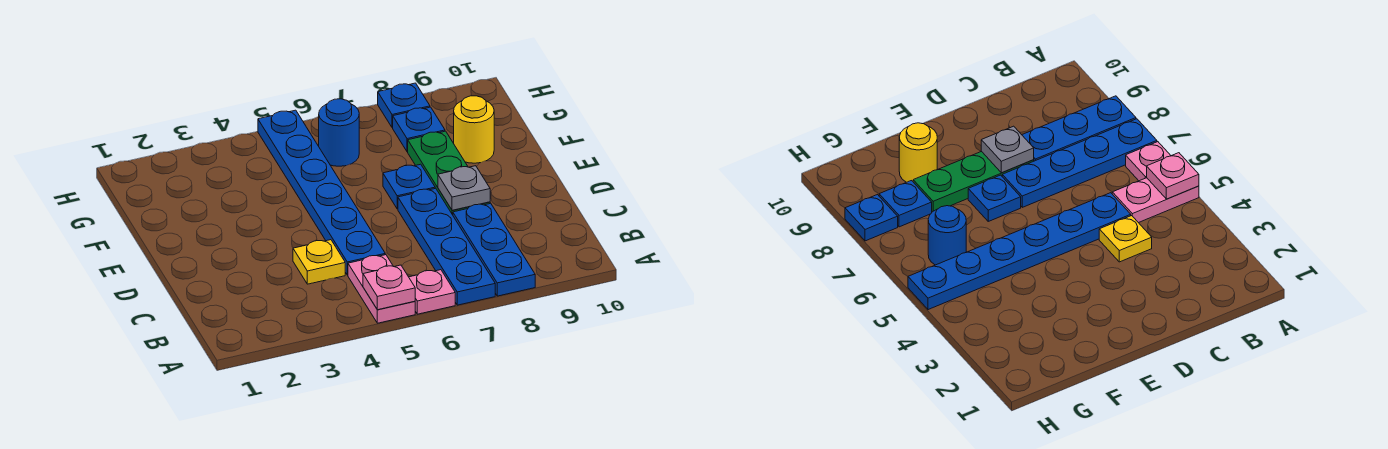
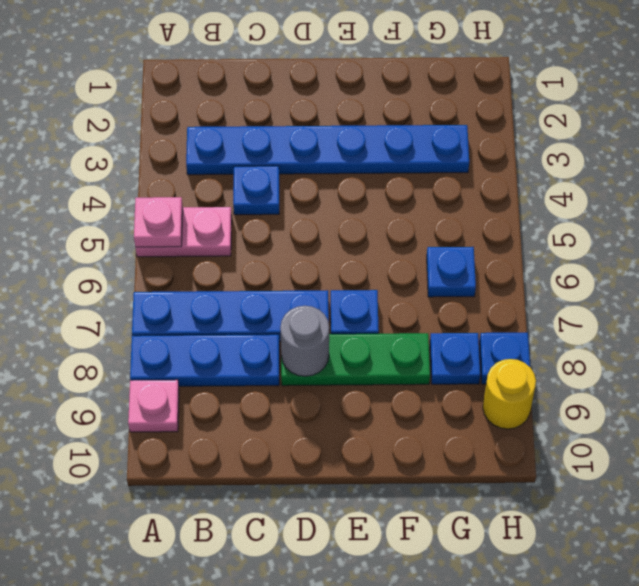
pink 1x1 plate [409,270,455,314] -> pink 1x1 plate moved to [128,380,179,432]
yellow 1x1 plate [293,240,345,284] -> blue 1x1 plate [233,166,279,215]
blue 1x6 plate [258,110,385,275] -> blue 1x6 plate moved to [186,125,469,175]
grey 1x1 plate [438,166,490,210] -> grey 1x1 round brick [280,306,329,376]
yellow 1x1 round brick [454,96,494,163] -> yellow 1x1 round brick moved to [483,359,536,429]
blue 1x1 round brick [319,99,359,166] -> blue 1x1 plate [427,247,476,297]

